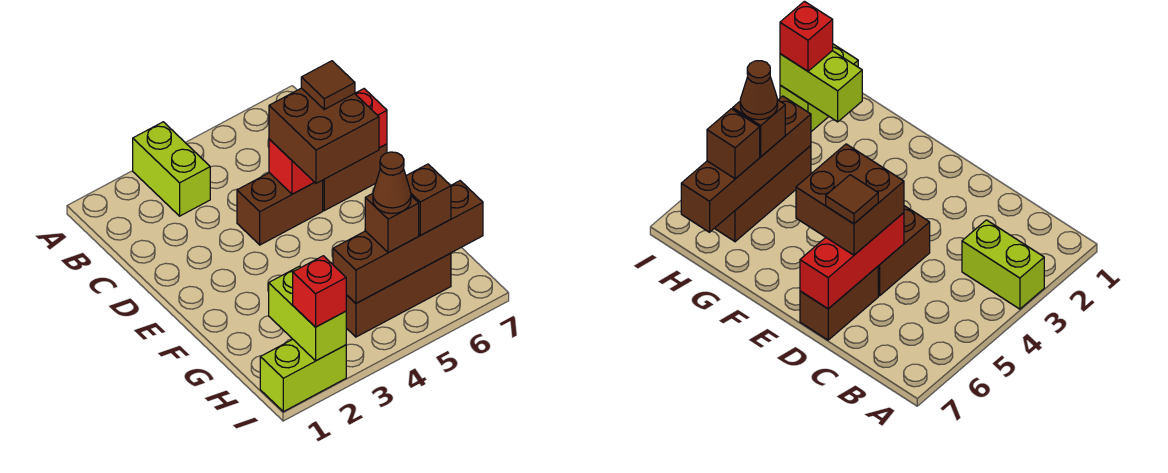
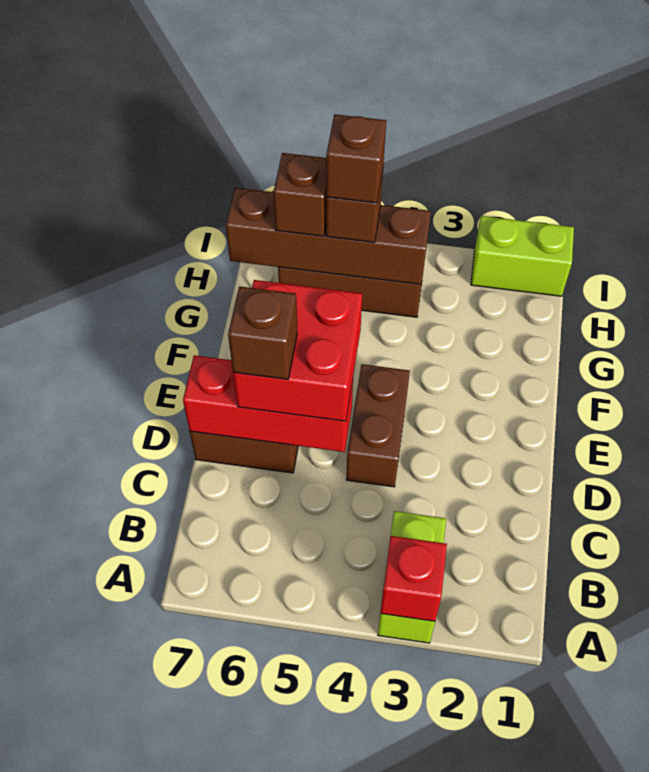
brown 1x2 brick [237,173,323,245] -> brown 1x2 brick turned to [346,364,410,487]
brown 2x2 brick [269,88,379,183] -> red 2x2 brick [233,280,362,421]
brown 1x1 tile [301,61,355,109] -> brown 1x1 brick [228,286,297,379]
lime 1x2 brick [269,266,346,361] -> none
brown 1x1 cone [373,152,411,214] -> brown 1x1 brick [326,114,386,203]
red 1x1 brick [293,256,346,327] -> red 1x1 brick moved to [381,536,447,621]

